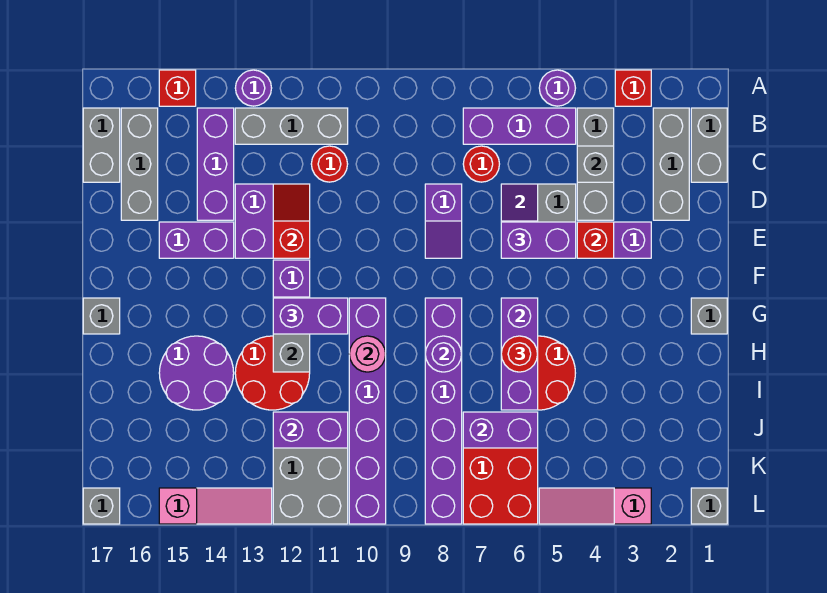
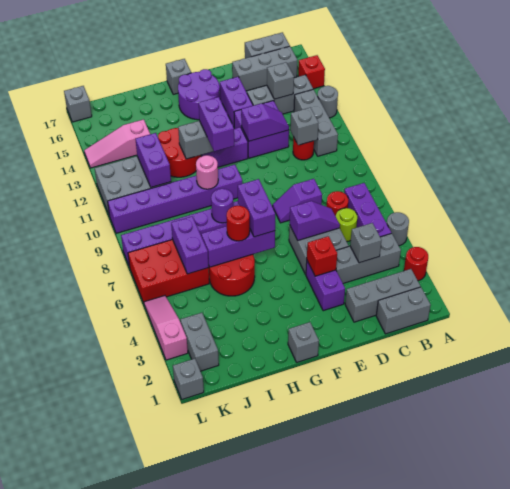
red 1x1 brick [615,70,651,106] -> red 1x1 round brick [404,247,428,281]
purple 1x1 round brick [539,70,575,106] -> grey 1x1 round brick [387,212,409,246]
purple 1x1 round brick [235,70,272,106] -> grey 1x1 round brick [318,86,338,118]
purple 1x3 brick [197,108,234,220] -> grey 1x3 brick [247,75,313,114]
none -> lime 1x1 round brick [336,208,357,241]
none -> grey 1x1 brick [290,108,319,145]
none -> grey 1x1 brick [267,62,294,99]
red 1x2 slope [273,184,310,258] -> purple 1x2 slope [241,103,289,141]
purple 1x2 brick [501,222,576,258] -> purple 1x2 brick moved to [238,179,275,237]
purple 2x2 round brick [159,336,234,410] -> purple 2x2 round brick moved to [178,69,220,120]
none -> grey 1x2 brick [180,313,219,371]
pink 1x3 slope [159,488,272,524] -> pink 1x3 slope turned to [84,119,150,168]

